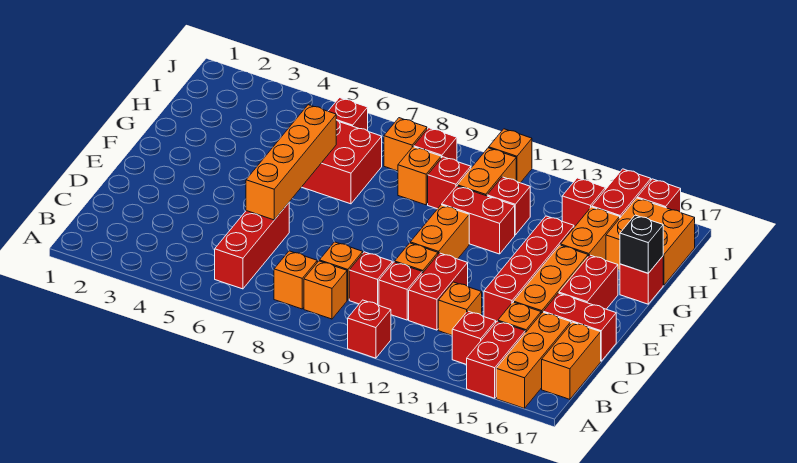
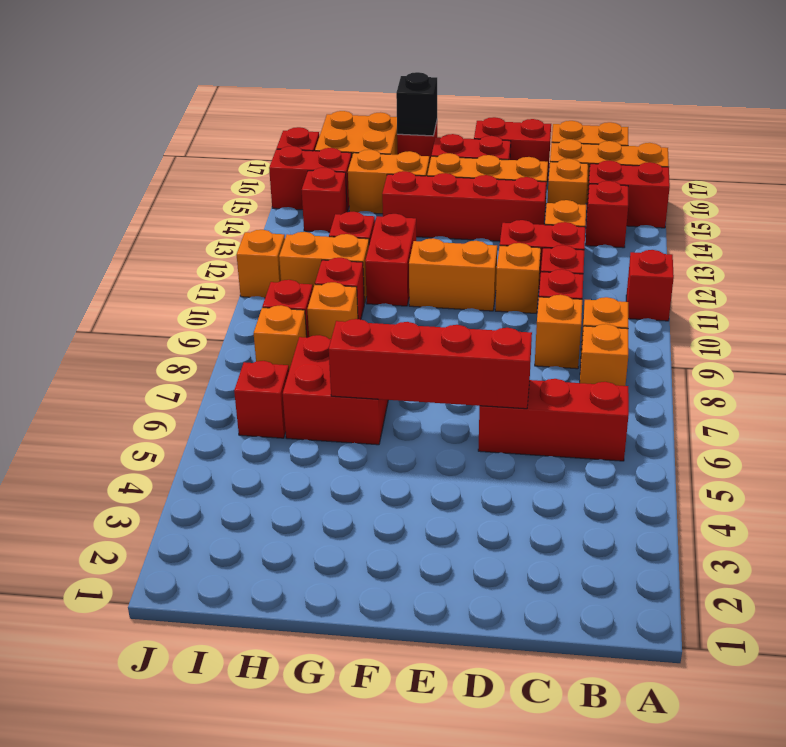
orange 1x4 brick [246,105,336,220] -> red 1x4 brick [329,319,532,409]
red 1x2 brick [543,293,616,361] -> red 1x2 brick turned to [474,117,551,181]

